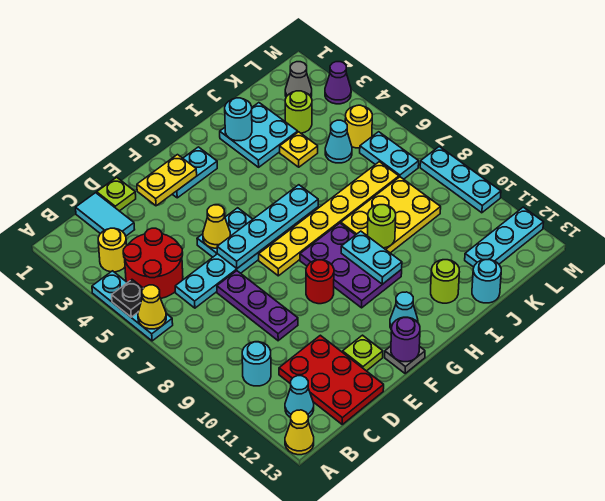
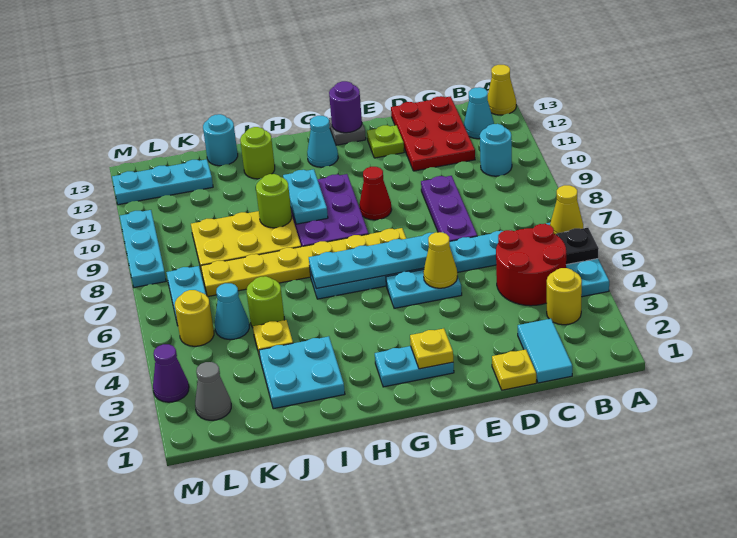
lime 1x1 plate [97,177,136,211] -> yellow 1x1 plate [492,350,536,390]
yellow 1x2 plate [137,155,197,206] -> yellow 1x1 plate [410,329,453,369]
red 1x1 round brick [306,260,334,304] -> red 1x1 cone [359,167,392,220]
cyan 1x1 round brick [225,98,252,141] -> none
lime 1x1 round brick [285,91,312,133] -> lime 1x1 round brick moved to [247,276,284,327]

